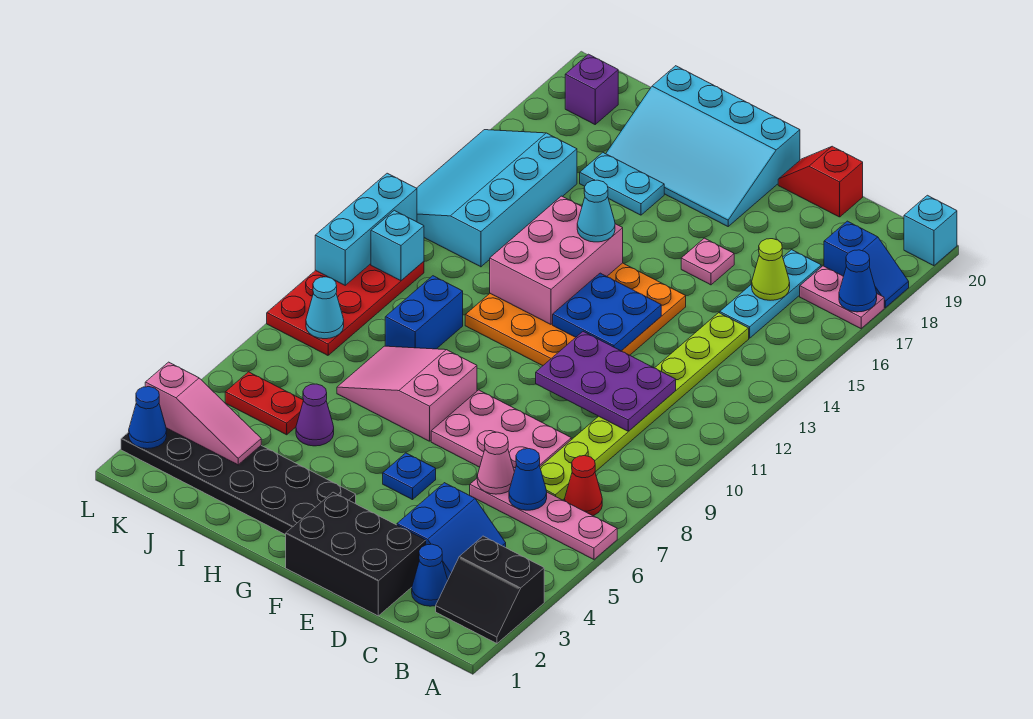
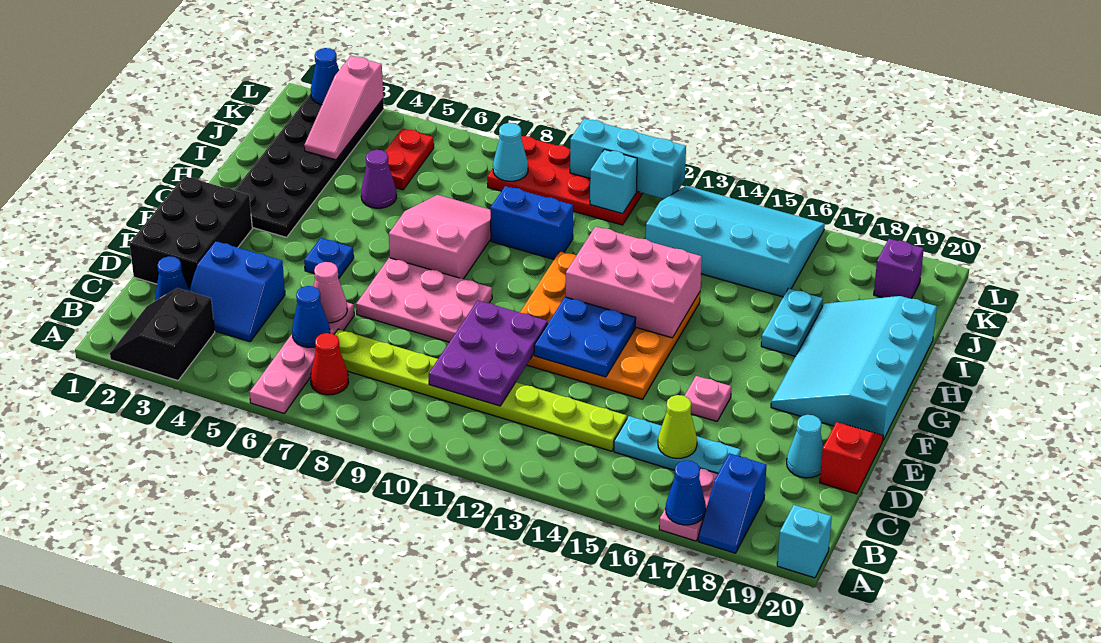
pink 2x3 plate [431,390,571,471] -> pink 2x3 plate turned to [356,258,492,342]
cyan 1x1 cone [577,180,615,242] -> cyan 1x1 cone moved to [787,415,823,478]

